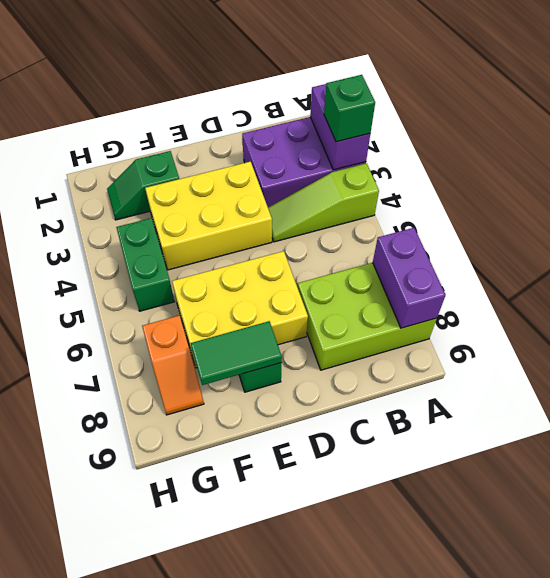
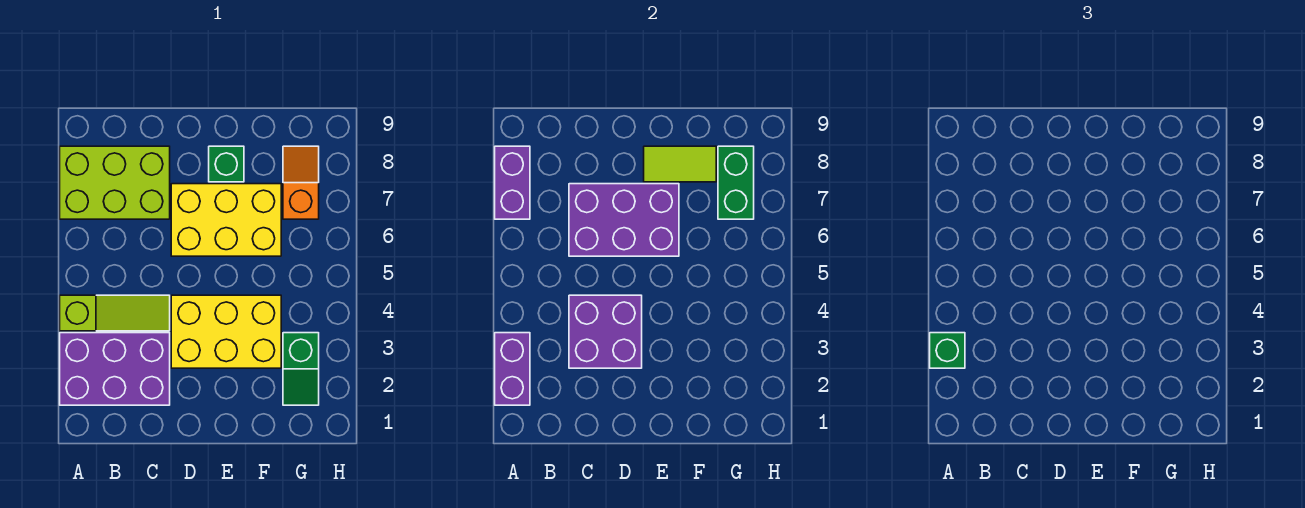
none -> purple 2x2 brick [569,295,642,368]
none -> purple 2x3 brick [569,184,679,256]
green 1x2 tile [191,321,282,385] -> lime 1x2 tile [644,146,716,182]
green 1x2 slope [107,151,179,220] -> green 1x2 slope turned to [283,333,319,405]
green 1x2 brick [116,218,175,311] -> green 1x2 brick moved to [718,146,754,219]

